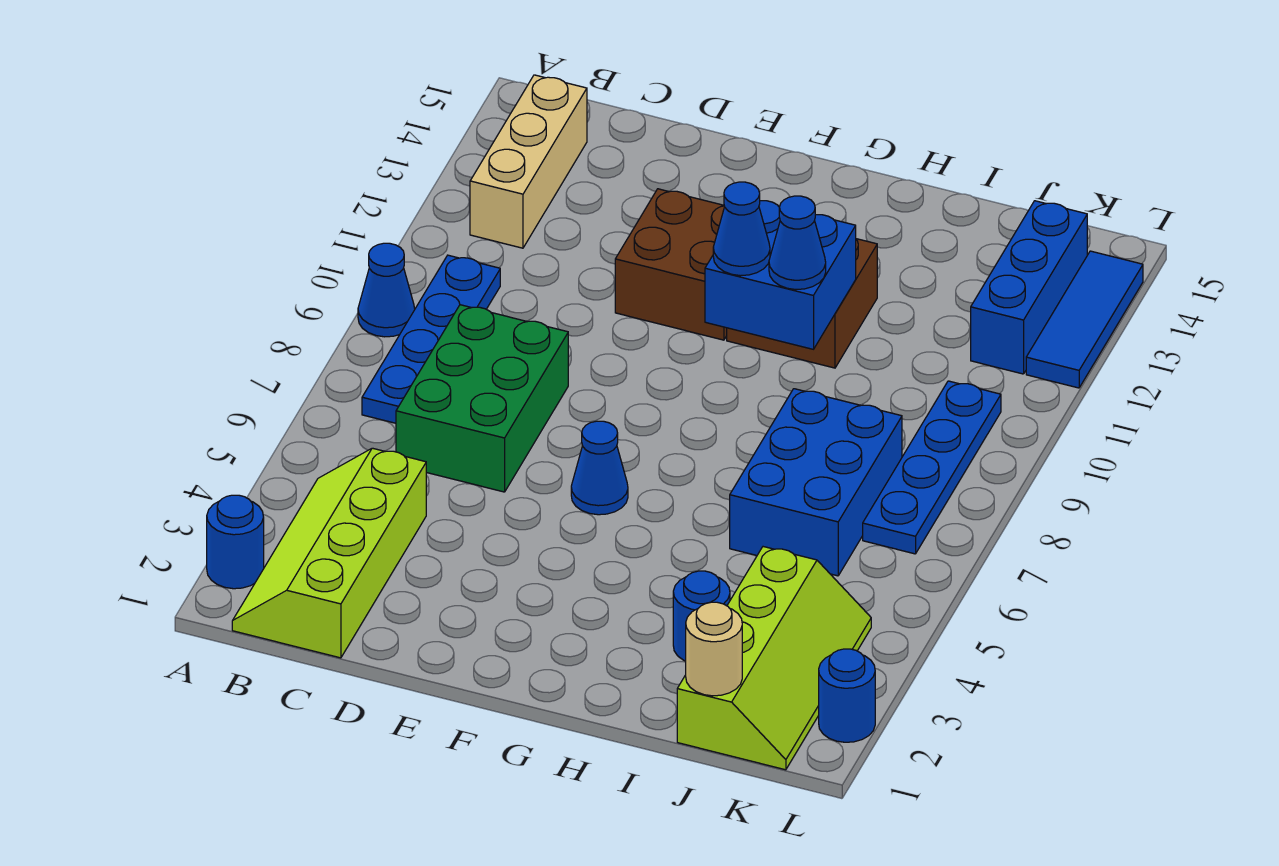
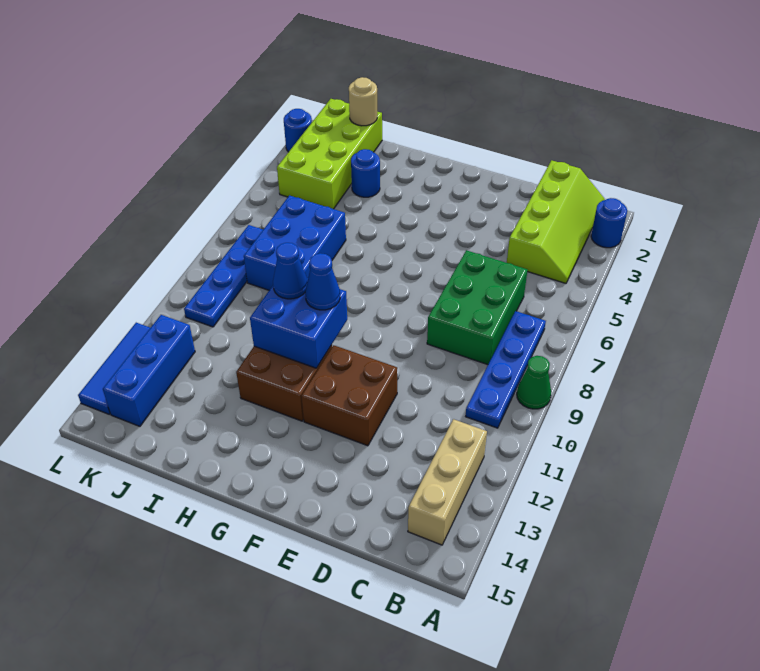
blue 1x1 cone [358,243,415,337] -> green 1x1 cone [517,356,551,409]
blue 1x1 cone [571,421,628,515] -> none
lime 2x4 slope [677,547,871,770] -> lime 2x4 brick [277,99,382,209]

